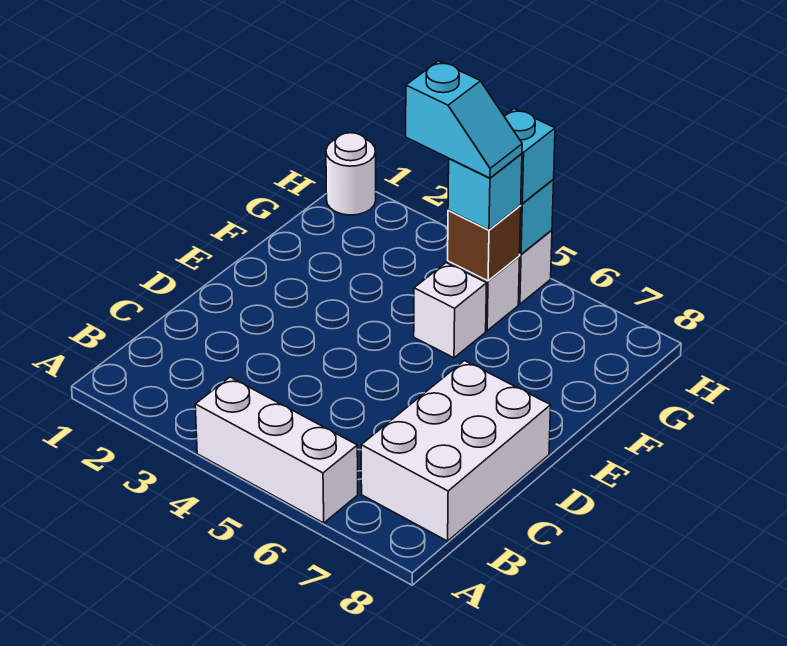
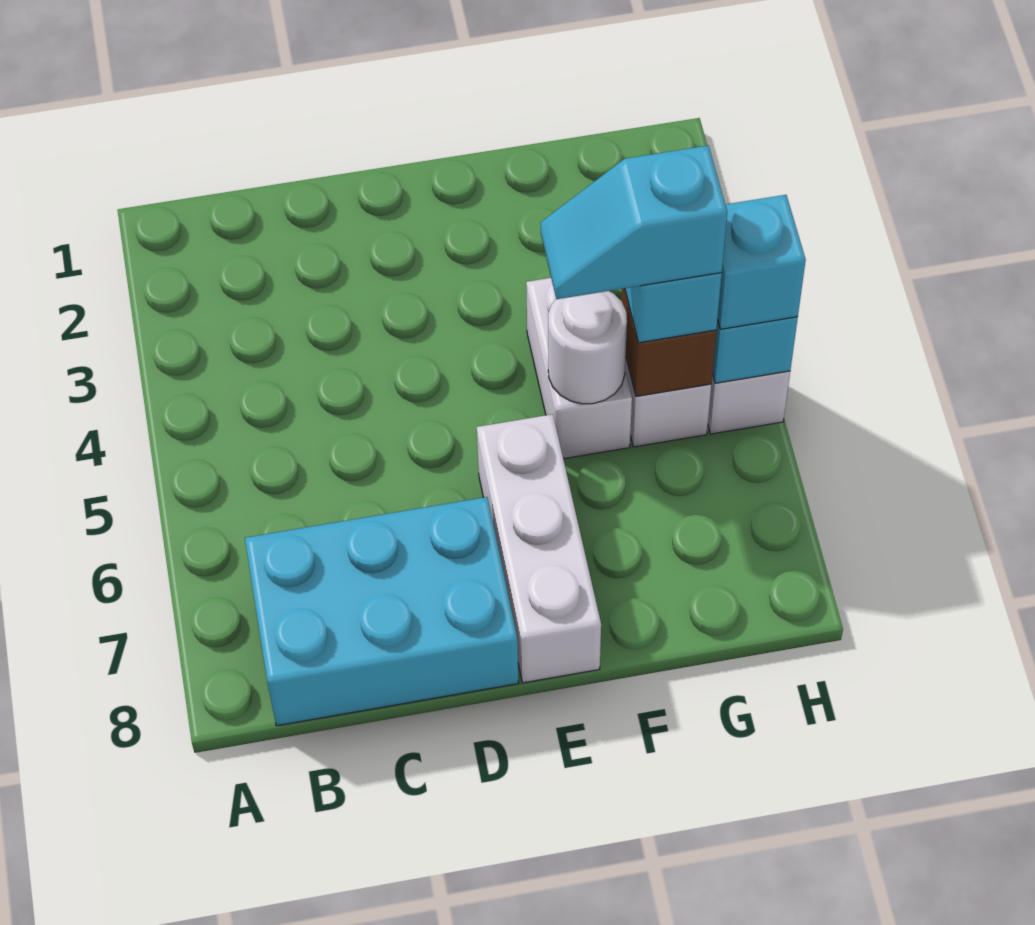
white 1x3 brick [195,377,358,523] -> white 1x3 brick moved to [477,414,601,683]
white 2x3 brick [361,361,551,541] -> cyan 2x3 brick [245,497,518,726]
white 1x1 brick [414,263,487,358] -> white 1x2 brick [526,278,632,459]
cyan 1x2 slope [406,61,522,178] -> cyan 1x2 slope turned to [541,146,727,299]
white 1x1 round brick [326,133,376,215] -> white 1x1 round brick moved to [548,291,627,404]

